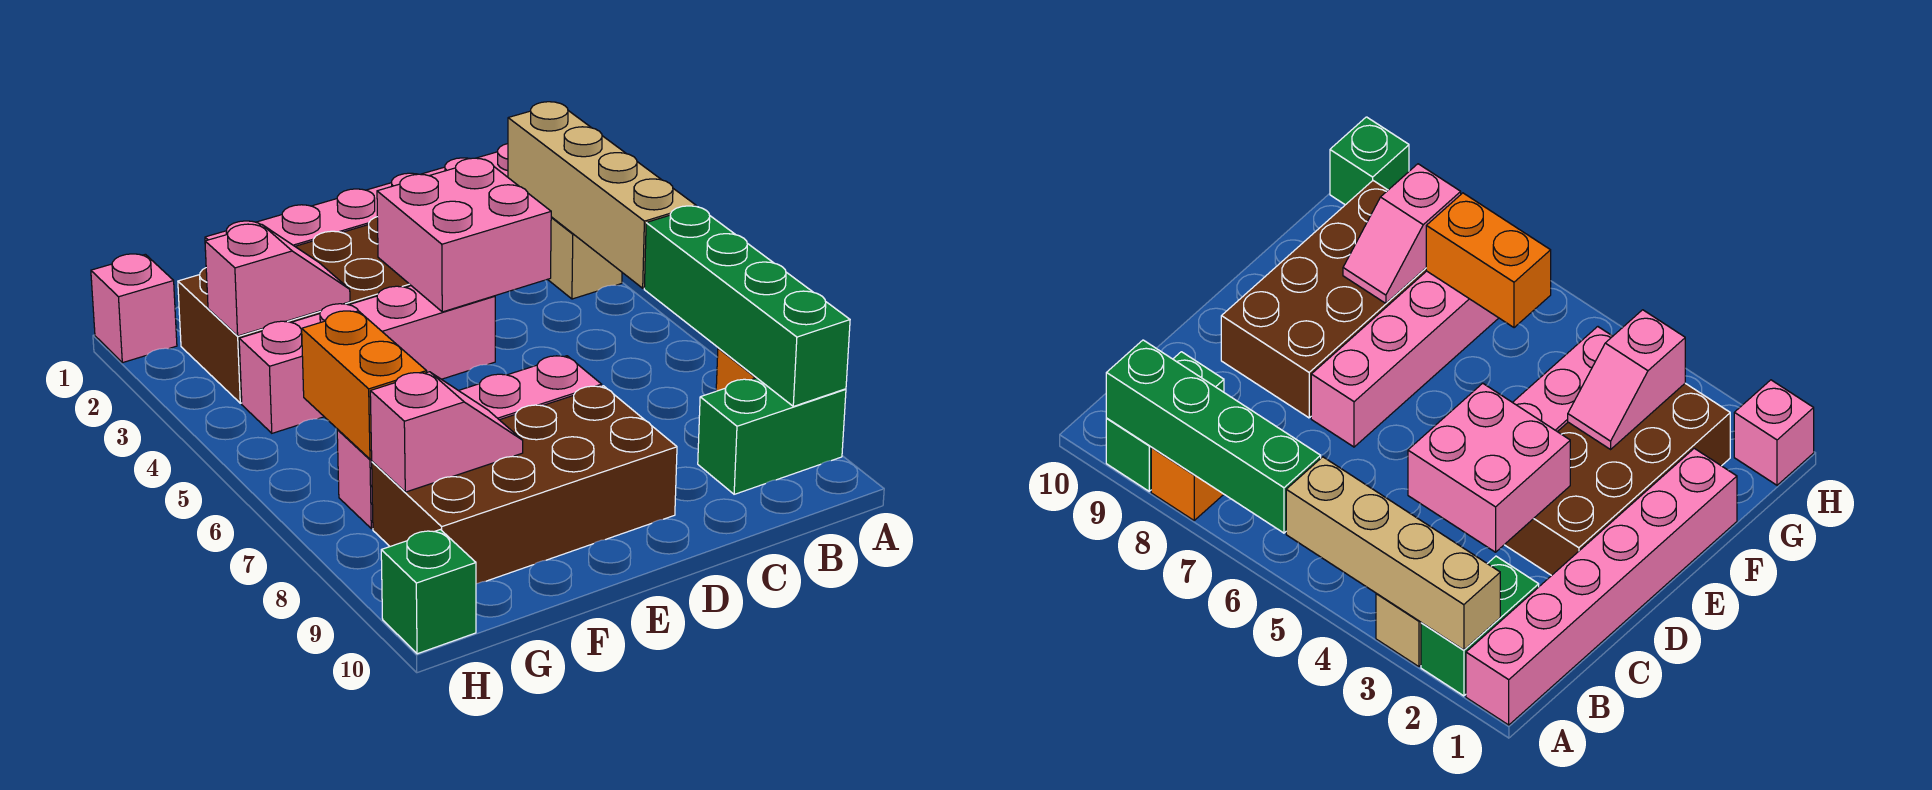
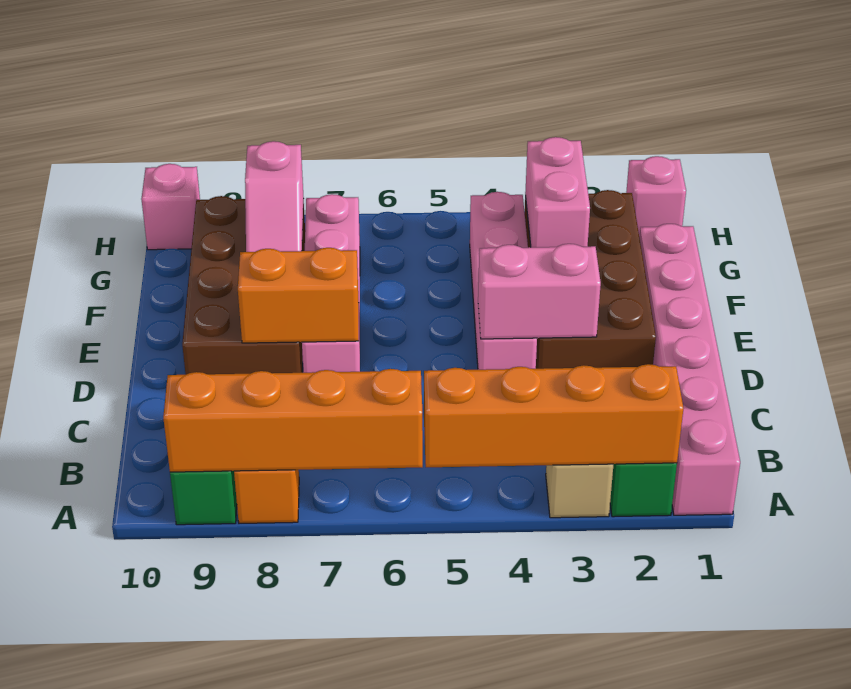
tan 1x4 brick [508,102,696,288] -> orange 1x4 brick [424,364,683,467]
green 1x4 brick [644,206,850,406] -> orange 1x4 brick [163,369,423,472]
pink 2x2 brick [377,158,551,312] -> pink 1x2 brick [478,244,601,339]
pink 1x2 slope [205,224,350,336] -> pink 1x2 brick [525,137,590,247]
orange 1x2 brick [302,311,427,459] -> orange 1x2 brick moved to [238,248,359,343]
green 1x1 brick [381,530,476,654] -> pink 1x1 brick [141,164,200,250]

